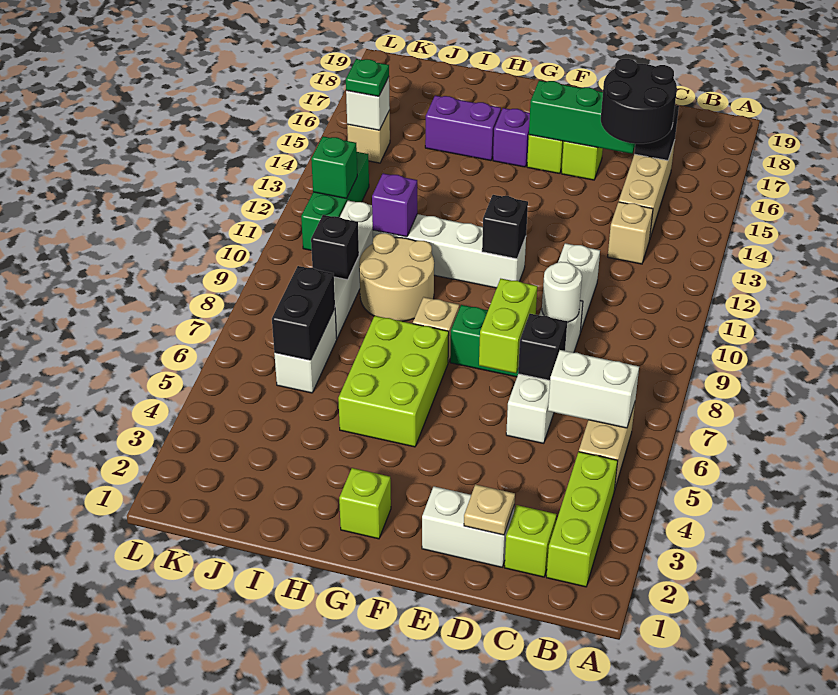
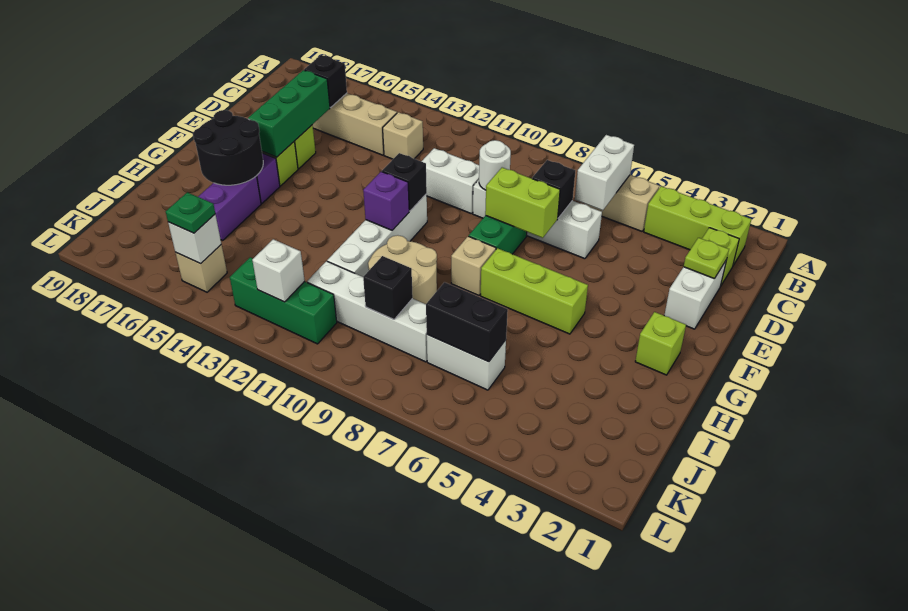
black 2x2 round brick [601,59,677,144] -> black 2x2 round brick moved to [193,110,263,185]
tan 1x1 plate [464,484,515,535] -> lime 1x1 plate [684,238,729,279]
lime 2x3 brick [338,316,449,447] -> lime 1x3 brick [481,248,588,334]
purple 1x1 brick [372,173,417,237] -> purple 1x1 brick moved to [363,172,409,230]
green 1x1 brick [311,136,357,199] -> white 1x1 brick [252,239,305,302]

